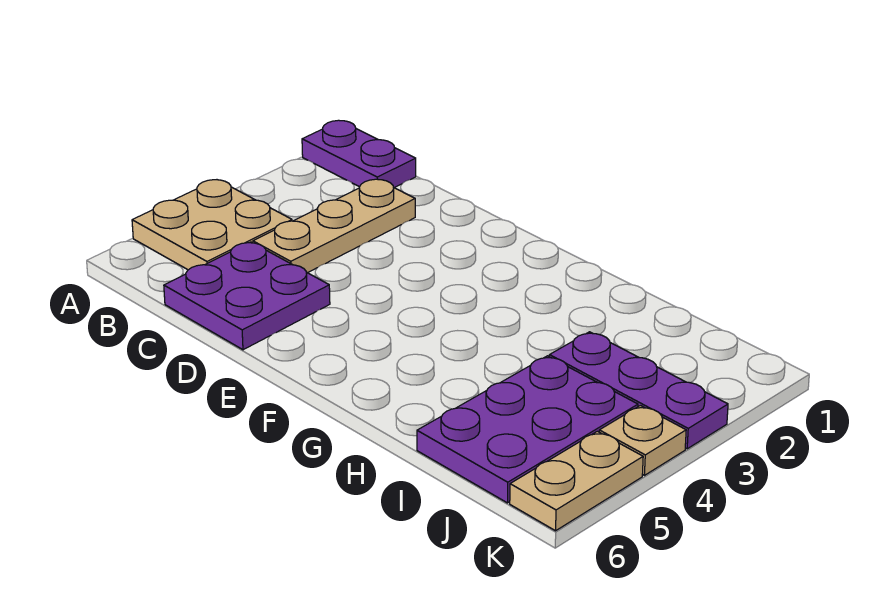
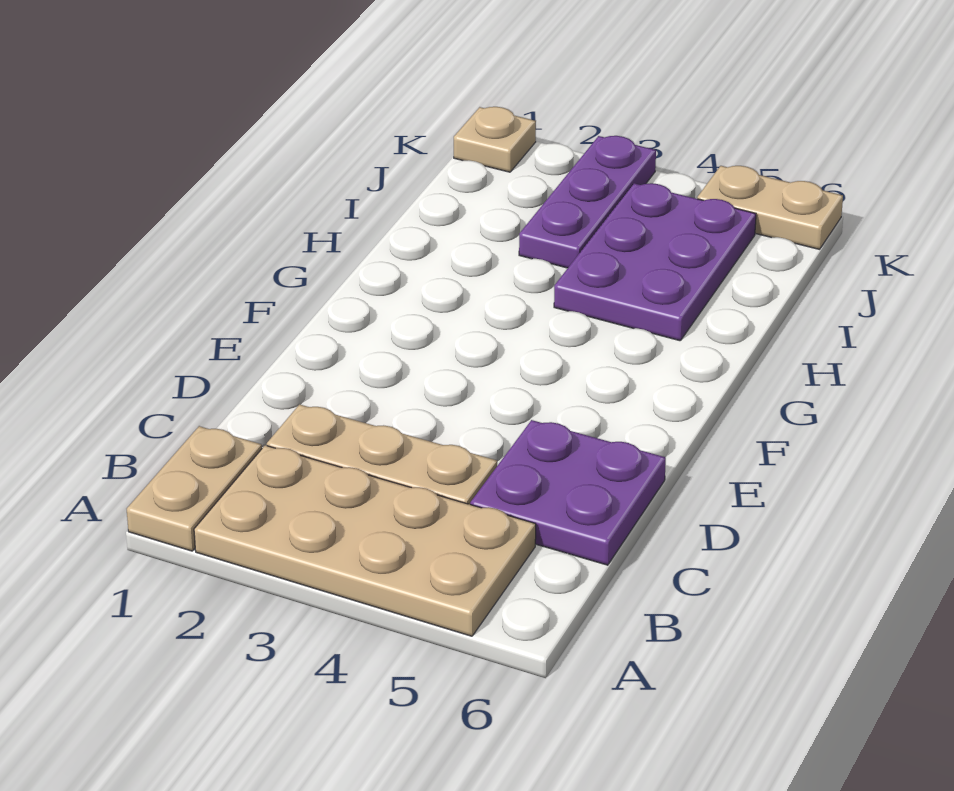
purple 1x2 plate [302,120,416,188] -> tan 1x2 plate [127,426,262,551]
tan 2x2 plate [132,180,292,270] -> tan 2x4 plate [194,445,536,636]
purple 2x3 plate [417,356,638,503] -> purple 2x3 plate turned to [554,183,756,341]
tan 1x1 plate [599,405,686,475] -> tan 1x1 plate moved to [454,107,536,172]

